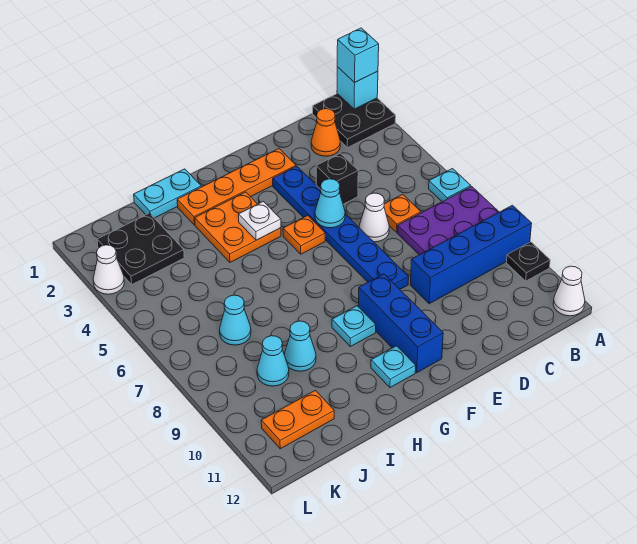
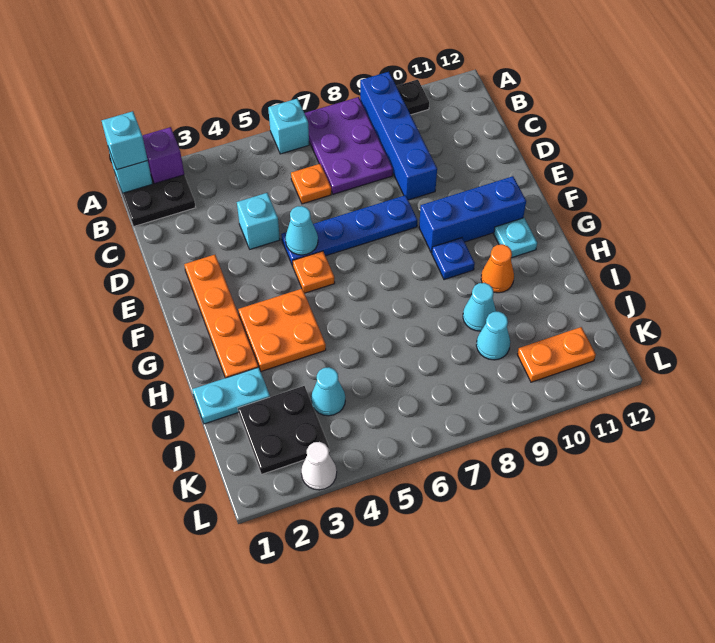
none -> purple 1x1 brick [142,127,184,184]
cyan 1x1 plate [429,169,471,202] -> cyan 1x1 brick [268,99,309,154]
white 1x1 cone [553,266,585,316] -> none
orange 1x1 cone [311,109,340,156] -> orange 1x1 cone moved to [481,244,514,293]
black 1x1 brick [316,153,358,204] -> cyan 1x1 brick [237,193,280,249]
white 1x1 cone [359,193,389,242] -> none
blue 1x6 plate [273,166,409,289] -> blue 1x4 plate [281,195,417,266]
white 1x1 plate [239,201,281,240] -> none
cyan 1x1 plate [332,306,376,347] -> blue 1x1 plate [432,238,475,280]
cyan 1x2 plate [134,169,201,218] -> cyan 1x2 plate turned to [192,367,270,424]
cyan 1x1 cone [220,295,251,345] -> cyan 1x1 cone moved to [311,367,345,416]
orange 1x2 plate [261,390,334,449] -> orange 1x2 plate turned to [517,327,596,382]

